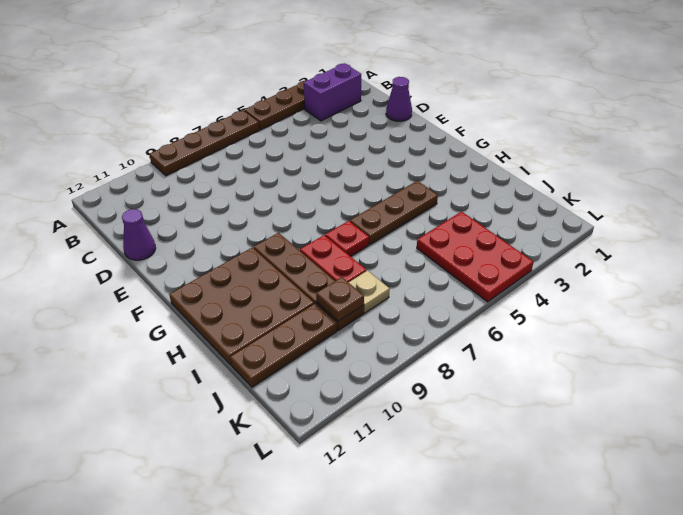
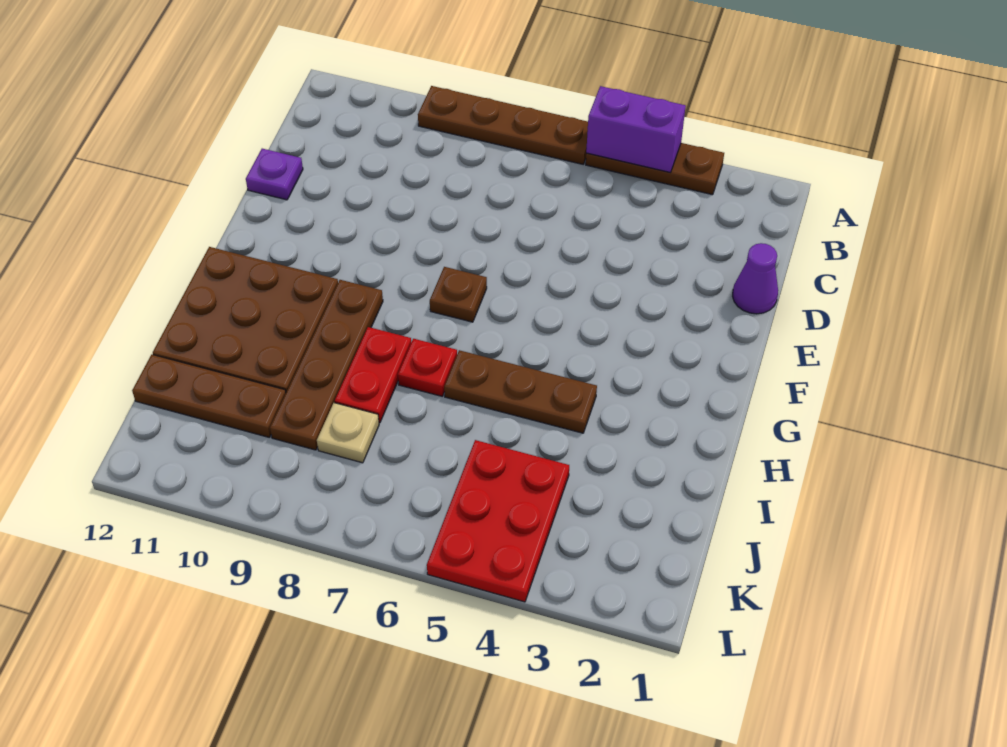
purple 1x2 brick [304,63,361,121] -> purple 1x2 brick moved to [586,86,686,172]
purple 1x1 cone [122,209,156,260] -> purple 1x1 plate [246,149,303,200]
brown 1x1 plate [316,277,364,321] -> brown 1x1 plate moved to [430,267,487,322]

